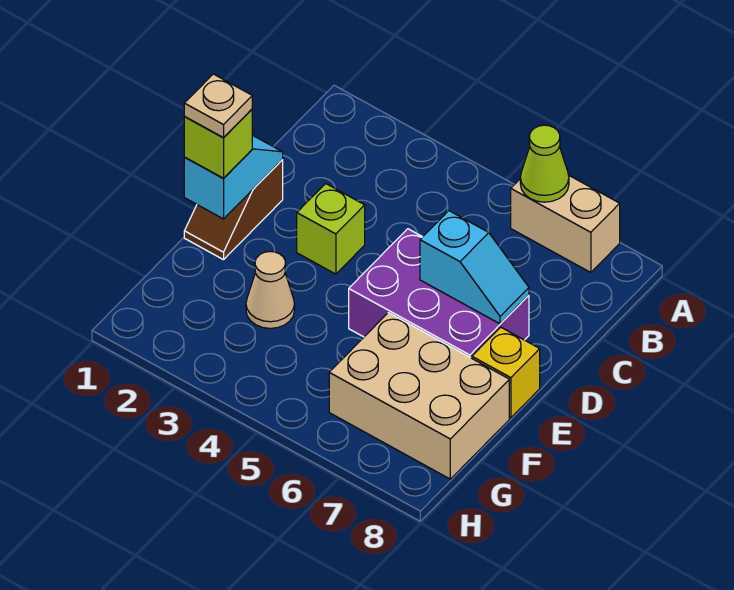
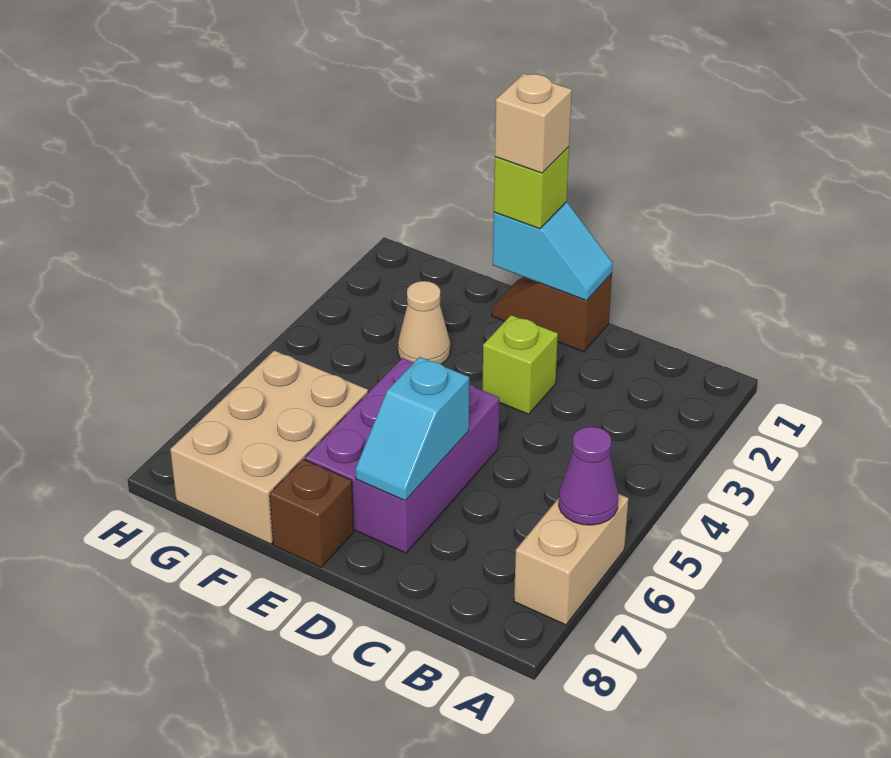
lime 1x1 cone [520,125,569,202] -> purple 1x1 cone [559,427,618,525]
tan 1x1 plate [184,74,252,138] -> tan 1x1 brick [495,74,572,173]
yellow 1x1 brick [472,327,540,418] -> brown 1x1 brick [270,459,354,567]

